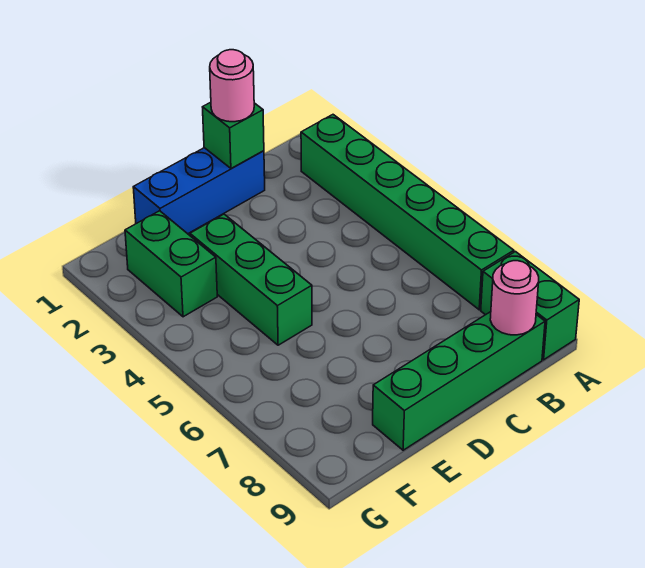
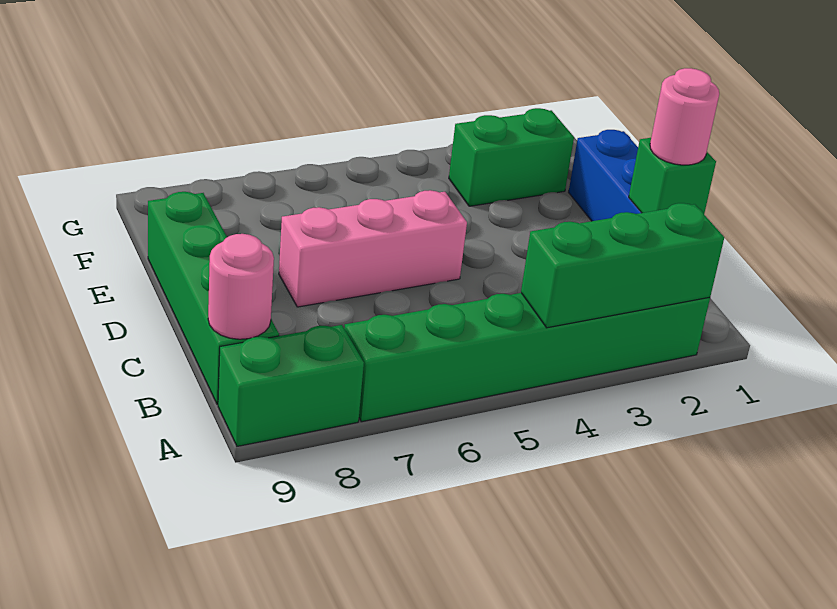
none -> pink 1x3 brick [279,190,467,307]
green 1x3 brick [190,214,312,345] -> green 1x3 brick moved to [521,203,724,328]

